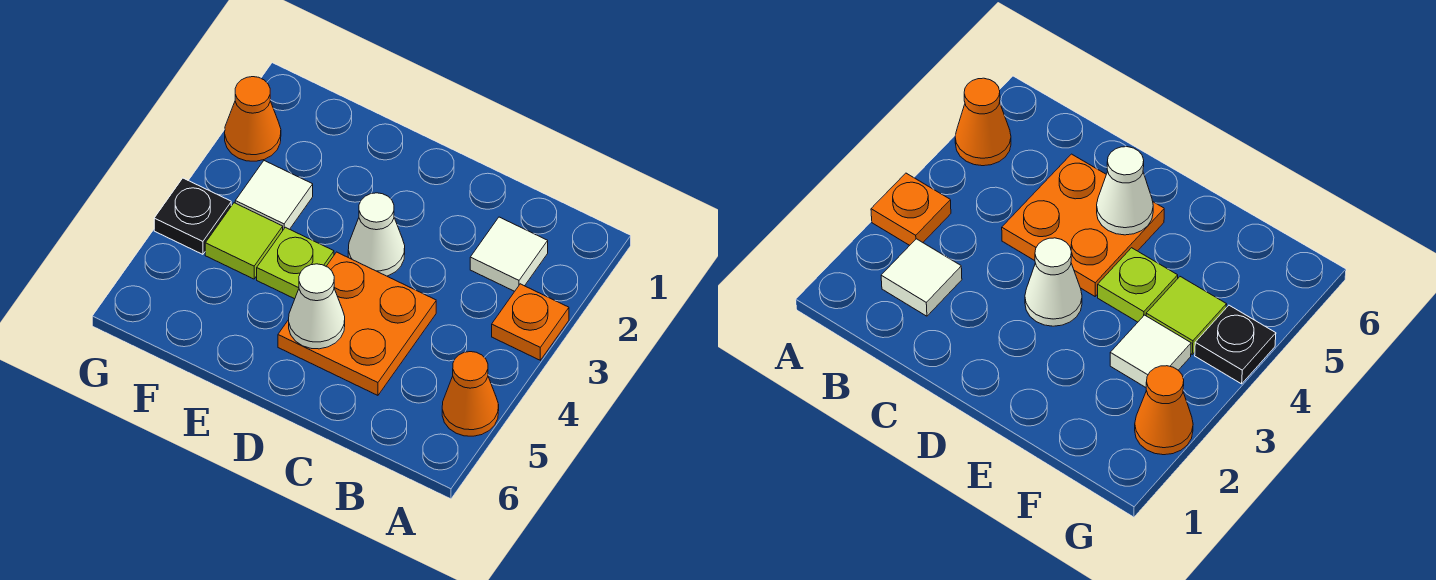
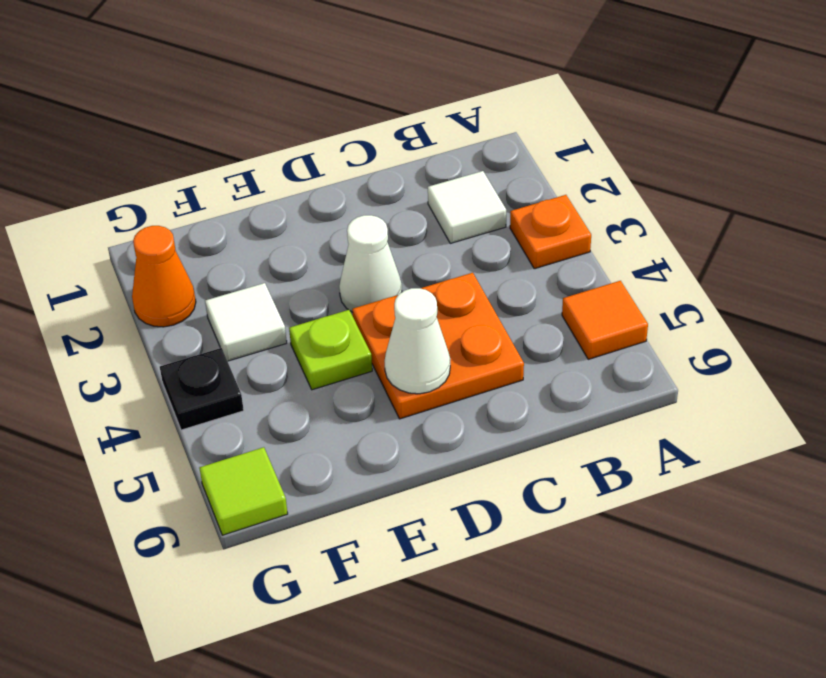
orange 1x1 cone [442,352,499,436] -> orange 1x1 tile [562,281,648,359]
lime 1x1 tile [205,203,283,279] -> lime 1x1 tile moved to [200,447,288,535]

